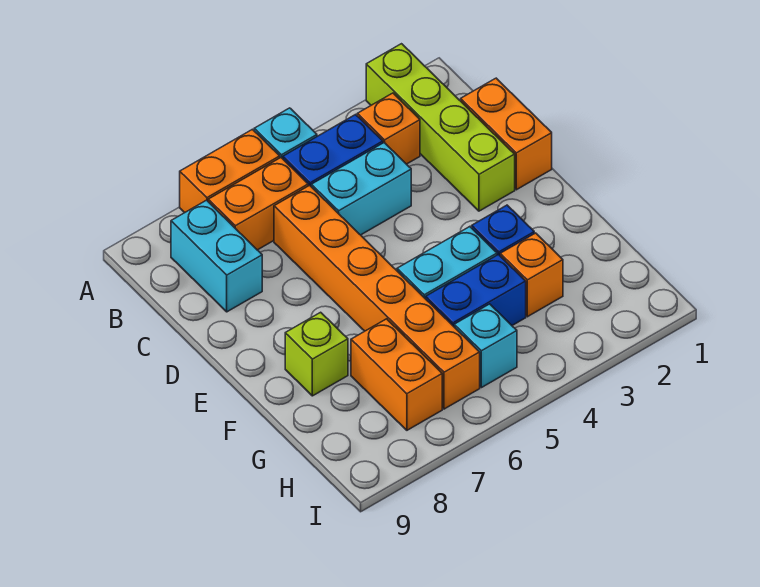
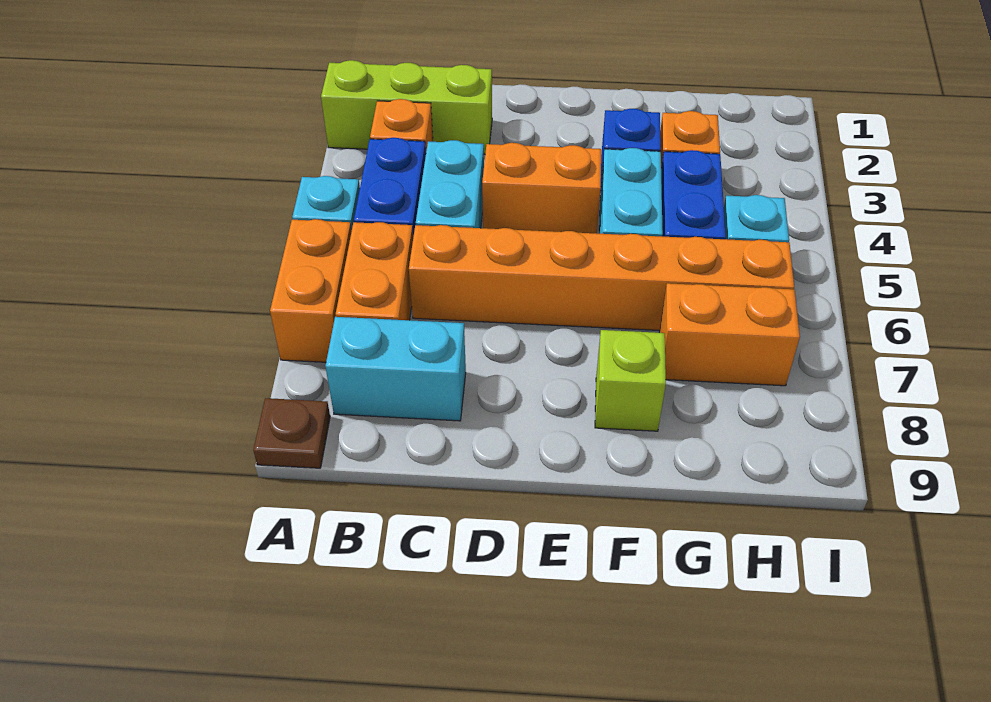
lime 1x4 brick [366,44,515,211] -> lime 1x3 brick [321,60,492,154]
none -> brown 1x1 plate [253,398,330,468]
orange 1x2 brick [461,78,552,190] -> orange 1x2 brick moved to [482,143,601,233]

